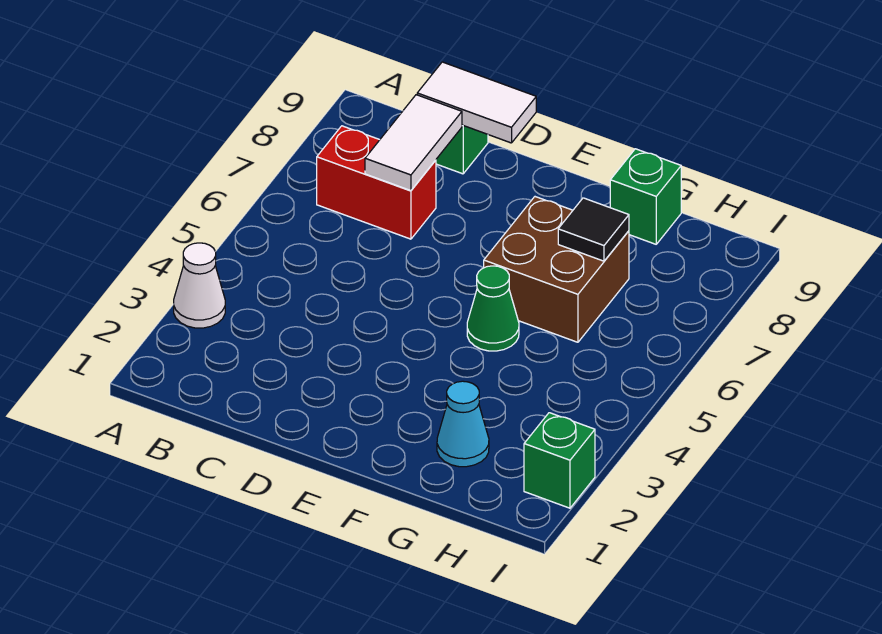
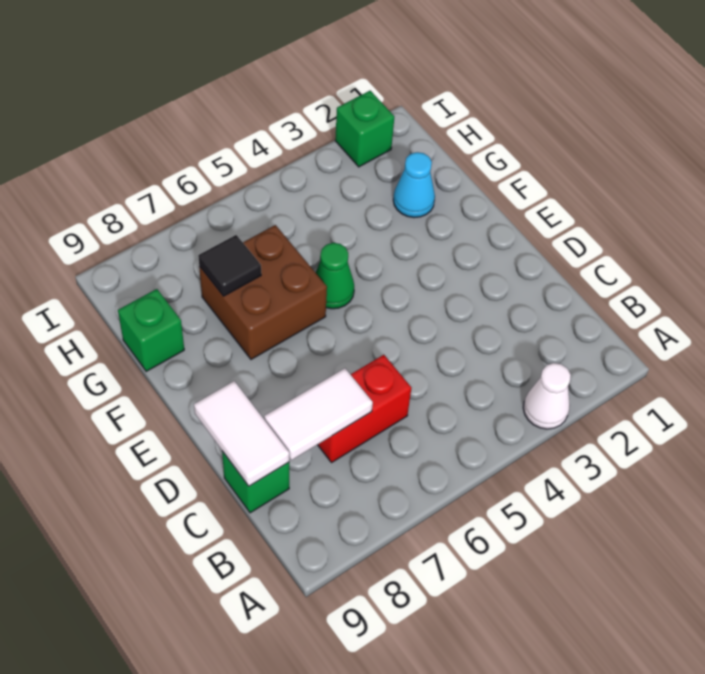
red 1x2 brick [317,126,436,239] -> red 1x2 brick turned to [318,355,411,463]

